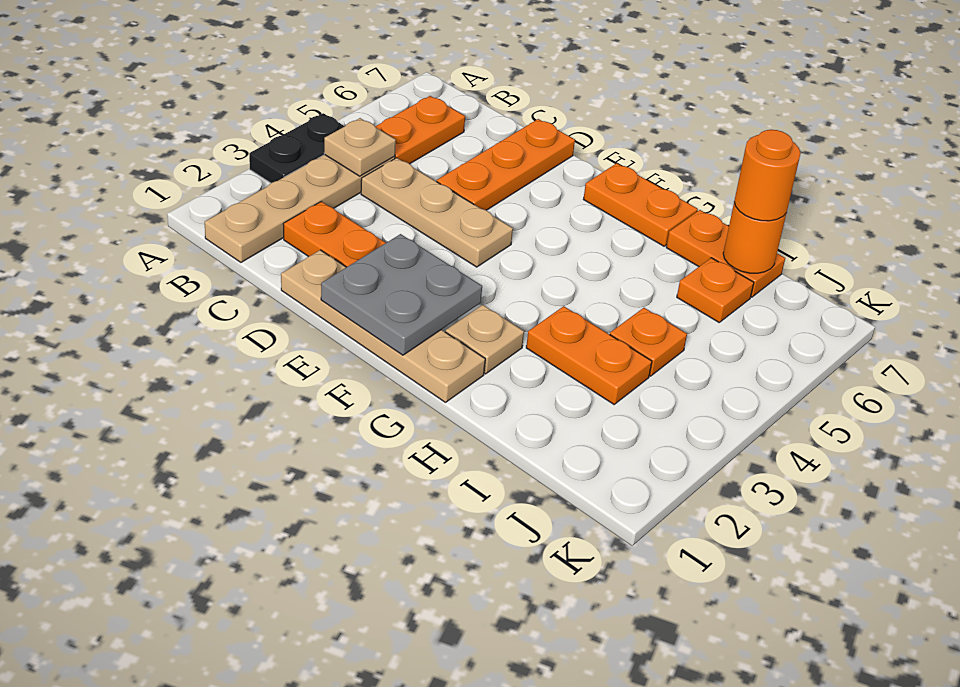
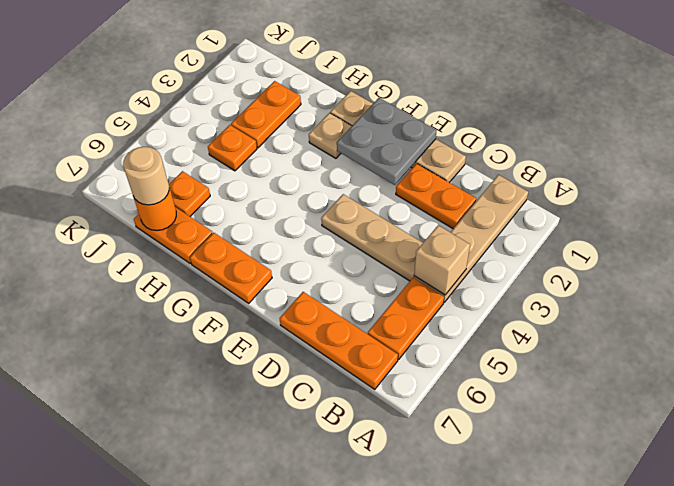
black 1x2 plate [249,113,345,183] -> none
tan 1x1 plate [324,118,396,176] -> tan 1x1 brick [414,225,470,295]
orange 1x3 plate [437,119,575,210] -> orange 1x3 plate turned to [280,292,398,389]
orange 1x2 plate [526,306,652,404] -> orange 1x2 plate turned to [231,81,301,148]
orange 1x1 round brick [734,130,801,221] -> tan 1x1 round brick [123,147,169,205]

